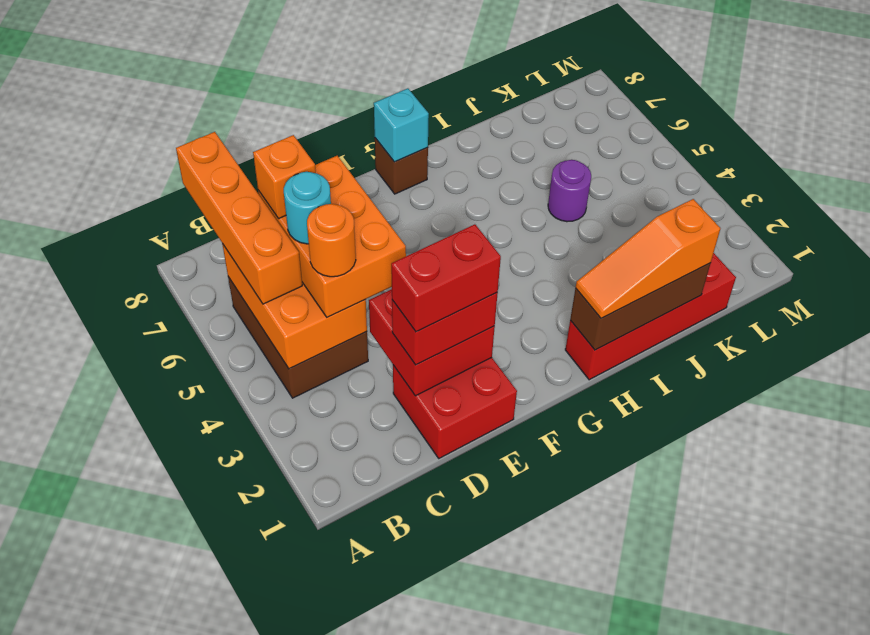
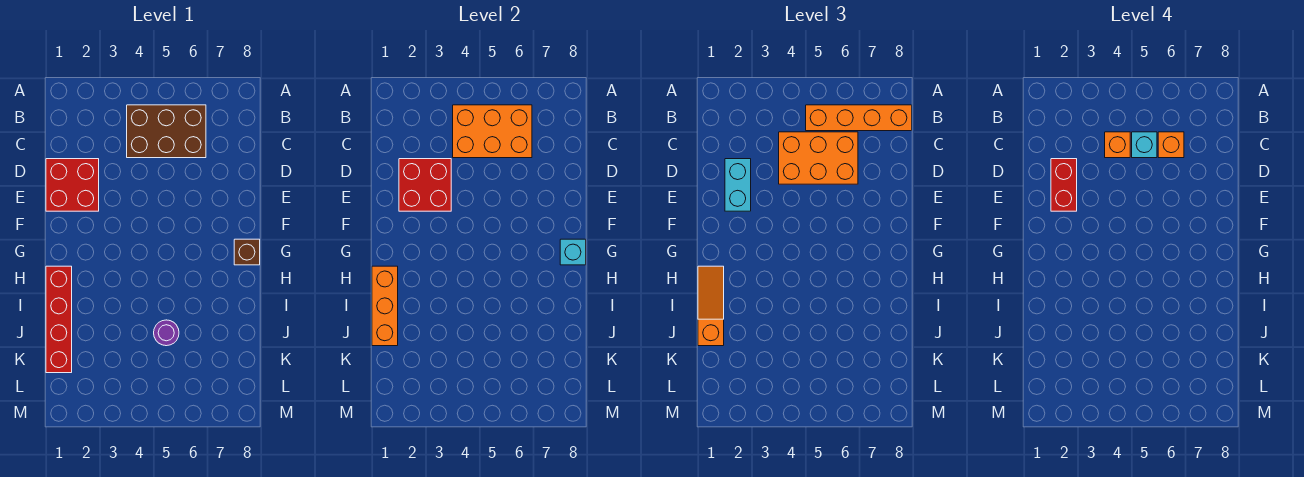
orange 1x1 round brick [307,204,356,277] -> orange 1x1 brick [1105,132,1130,158]
cyan 1x1 round brick [284,172,331,244] -> cyan 1x1 brick [1132,132,1157,158]
red 1x2 brick [392,293,498,365] -> cyan 1x2 brick [725,159,751,211]
brown 1x3 brick [570,263,711,350] -> orange 1x3 brick [372,266,398,346]

